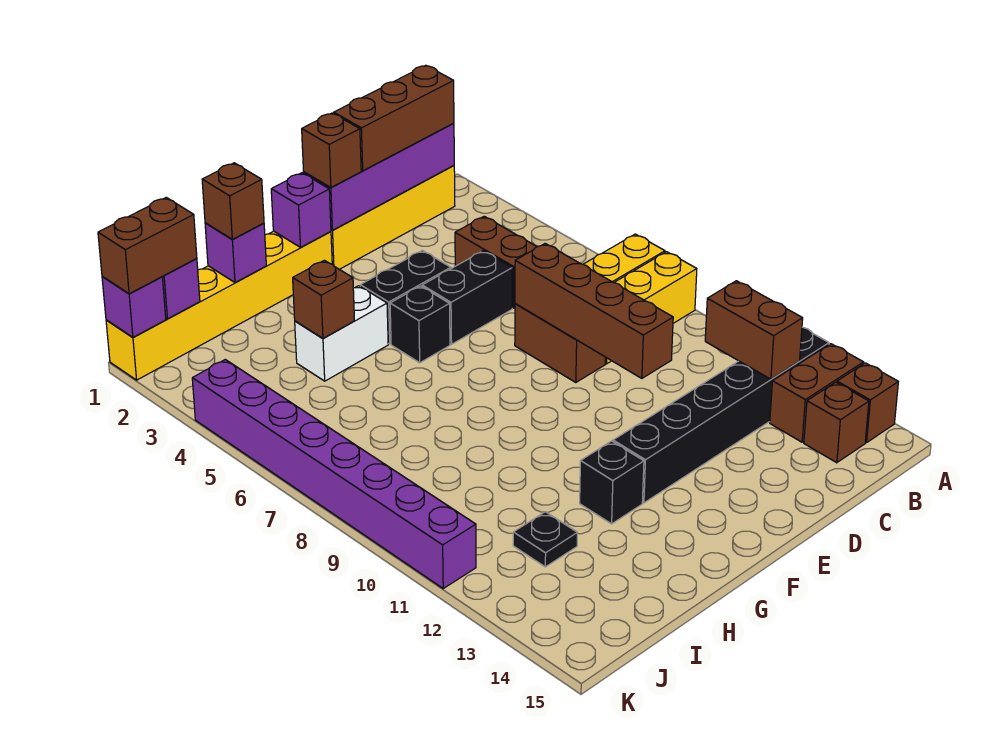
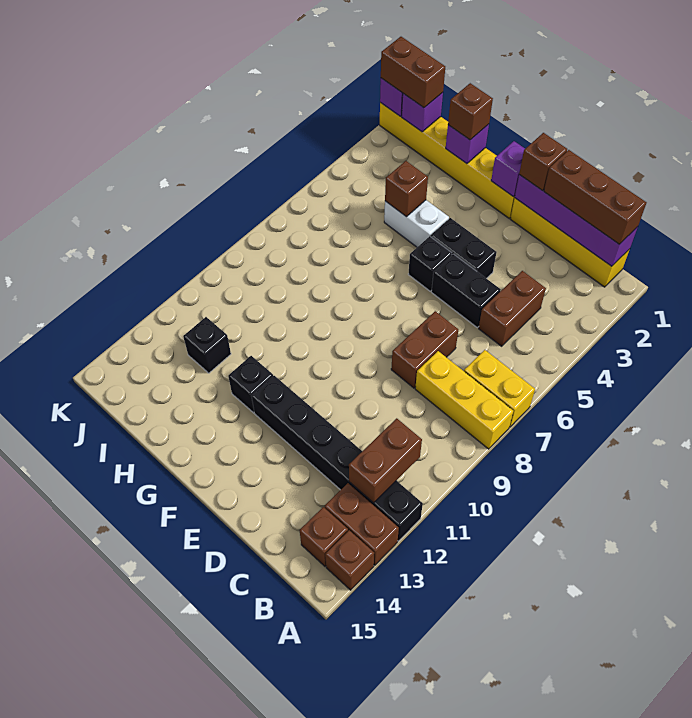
brown 1x4 brick [515,244,673,378] -> none
black 1x1 plate [513,512,577,567] -> black 1x1 brick [183,317,231,373]
purple 1x8 brick [192,360,476,588] -> none

